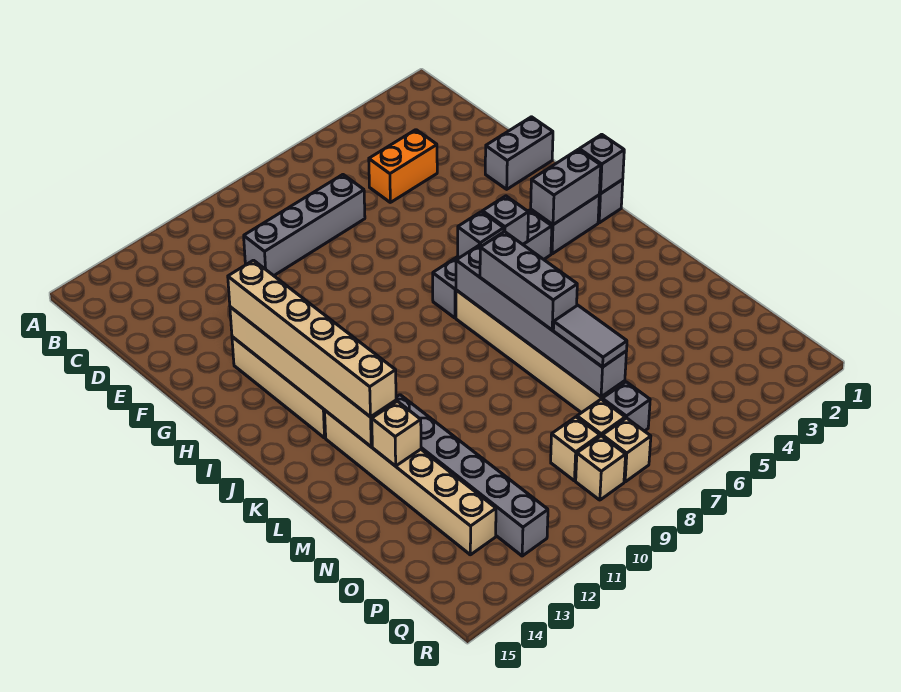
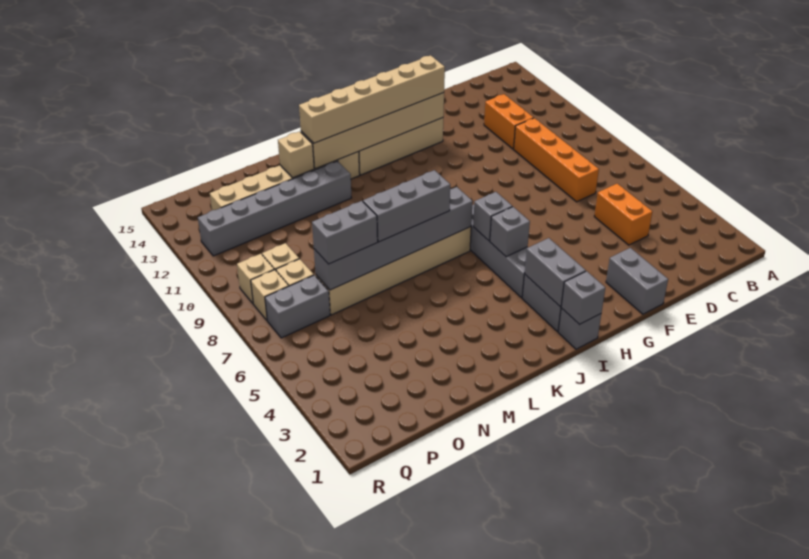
grey 1x4 brick [244,175,365,276] -> orange 1x4 brick [514,118,599,202]
none -> orange 1x2 brick [484,94,533,149]
grey 1x2 tile [553,305,627,367] -> grey 1x2 brick [312,201,378,264]
grey 1x1 brick [602,382,650,431] -> grey 1x2 brick [265,275,330,338]

